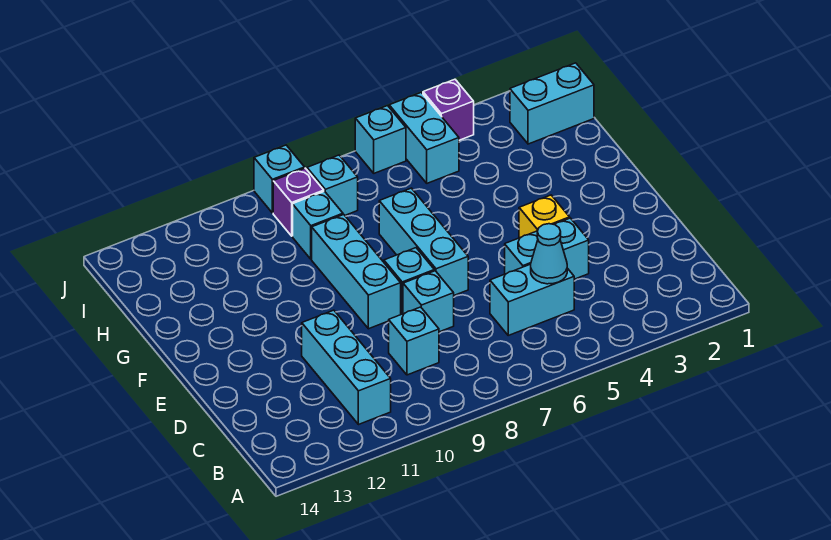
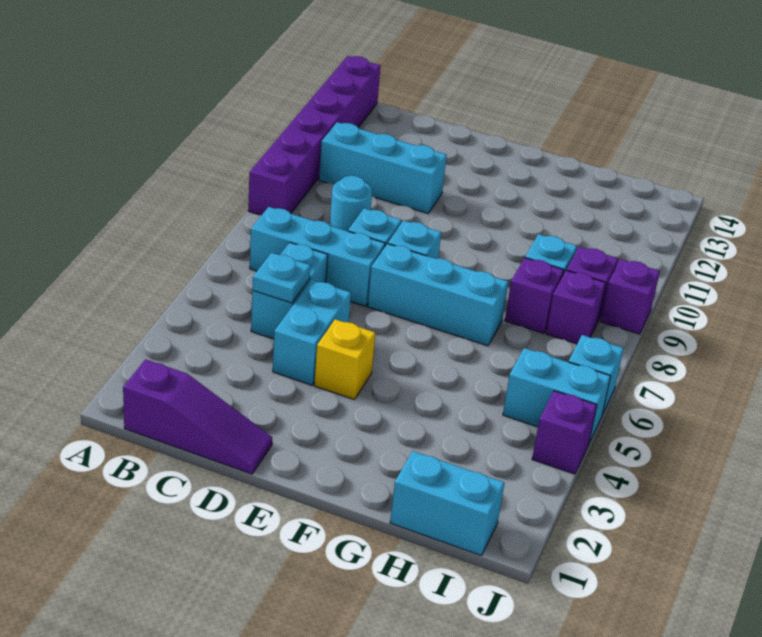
none -> purple 1x6 brick [248,56,381,215]
none -> purple 1x3 slope [123,359,272,474]
cyan 1x1 cone [531,224,567,284] -> cyan 1x1 plate [252,253,311,303]
cyan 1x1 brick [389,307,439,375] -> cyan 1x1 round brick [330,176,372,231]
cyan 1x3 brick [312,215,401,329] -> cyan 1x3 brick moved to [250,207,385,306]
none -> purple 1x1 brick [505,258,564,333]
cyan 1x2 brick [510,63,594,144] -> cyan 1x2 brick turned to [390,451,504,556]
cyan 1x1 brick [307,155,358,215] -> purple 1x1 brick [546,270,606,344]
cyan 1x1 brick [254,145,305,213] -> purple 1x1 brick [600,259,660,334]

